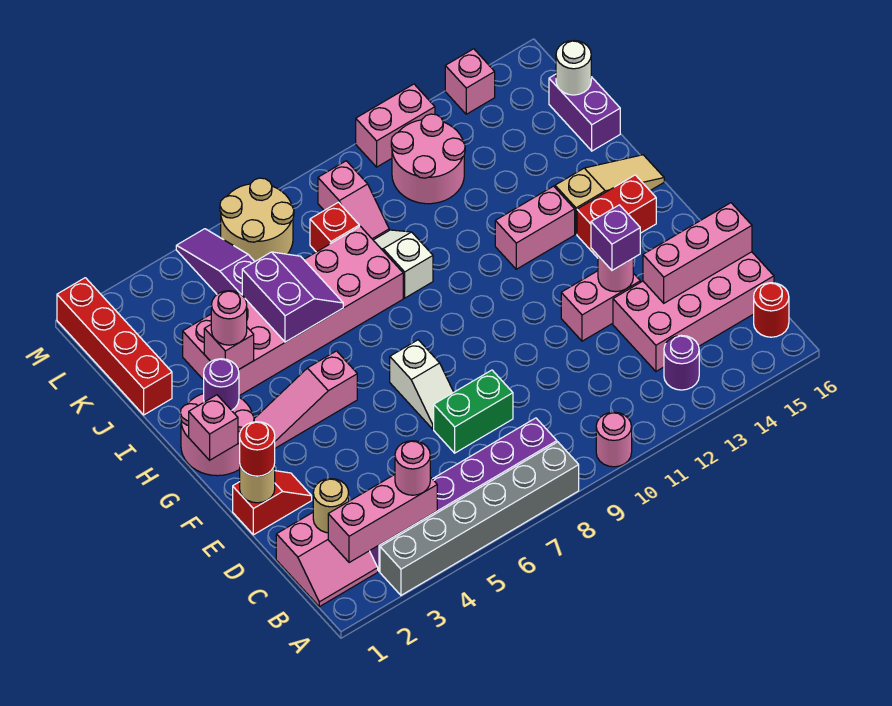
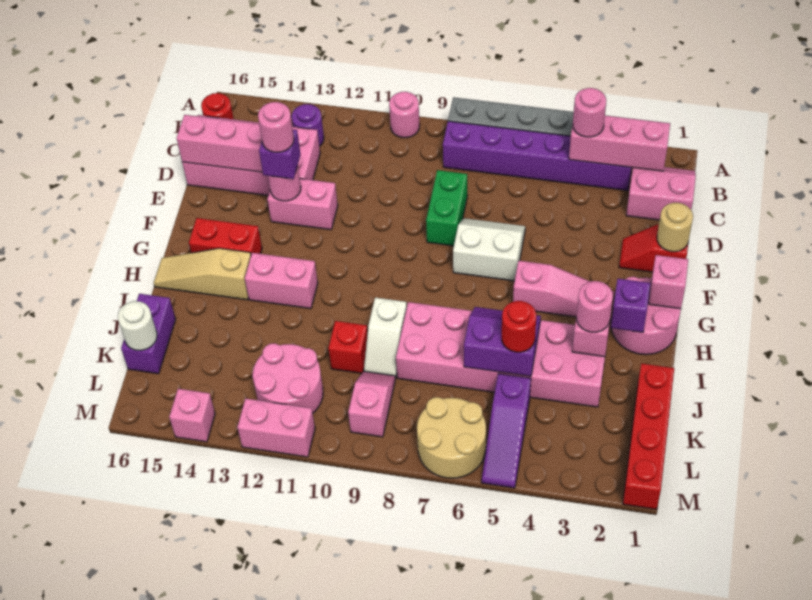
tan 1x1 round brick [313,479,349,533] -> none
green 1x2 brick [434,370,513,453] -> green 1x2 brick turned to [426,170,467,246]
red 1x1 round brick [240,422,275,476] -> red 1x1 round brick moved to [502,301,536,352]
white 1x2 slope [390,340,454,429] -> white 2x2 slope [453,218,525,281]
none -> pink 1x1 round brick [258,102,294,152]
purple 1x1 round brick [204,359,239,410] -> purple 1x1 brick [611,279,650,332]
purple 2x2 slope [242,252,343,342] -> purple 2x2 slope turned to [464,307,541,376]
red 1x1 brick [310,202,359,252] -> red 1x1 brick moved to [328,321,368,373]

